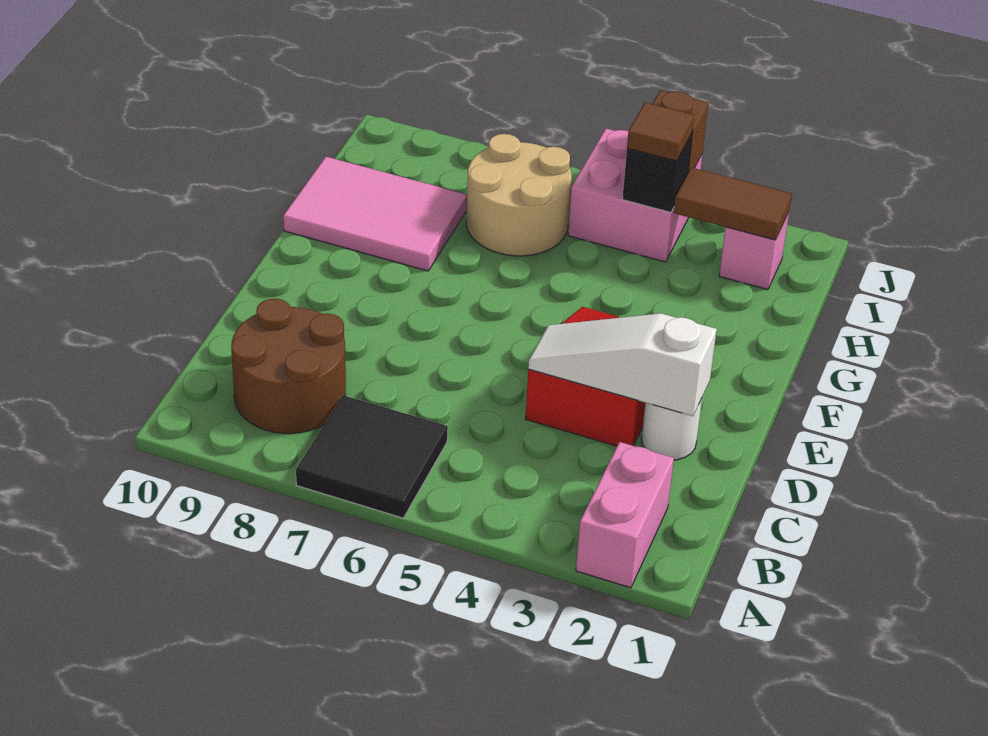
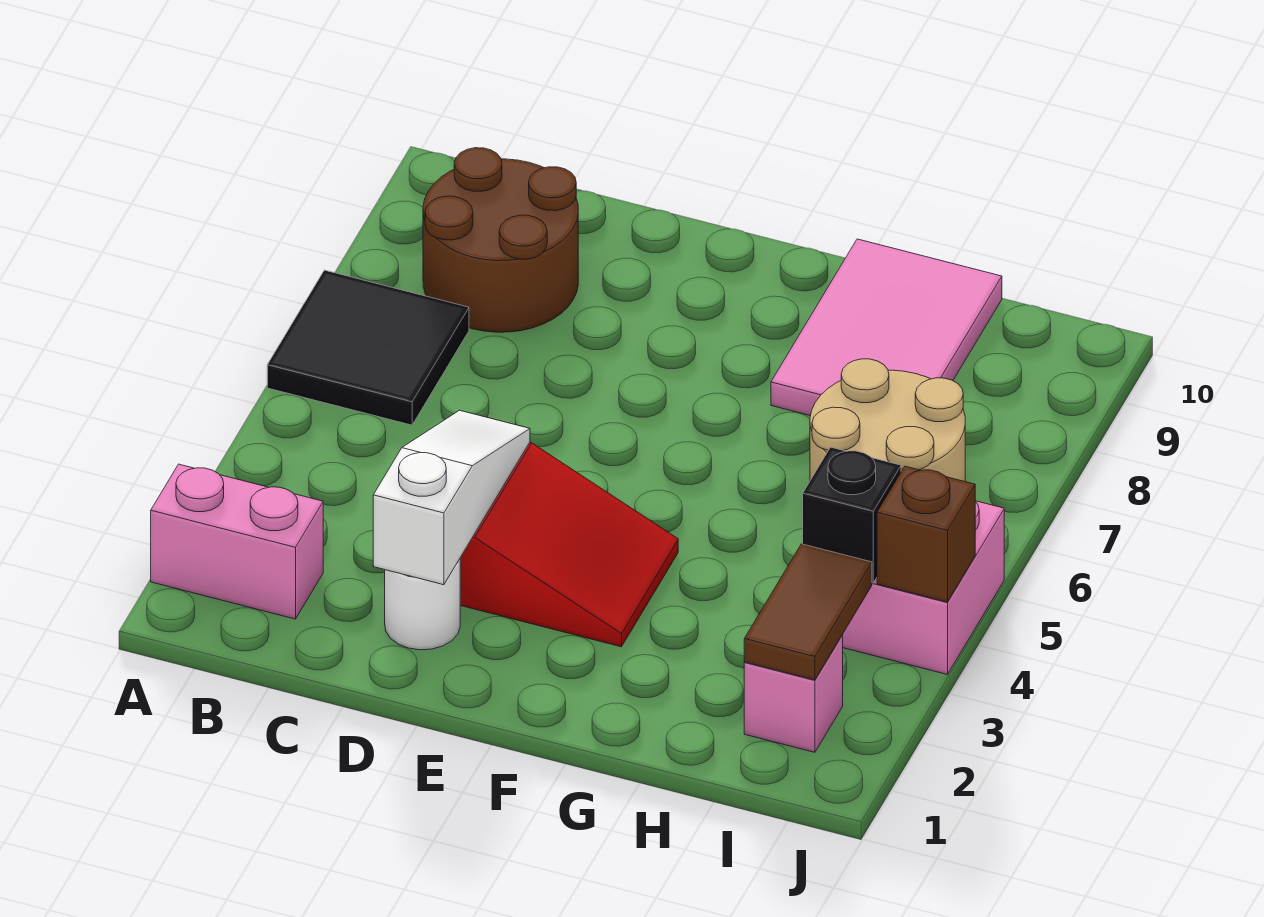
brown 1x1 tile [627,102,694,161] -> none

